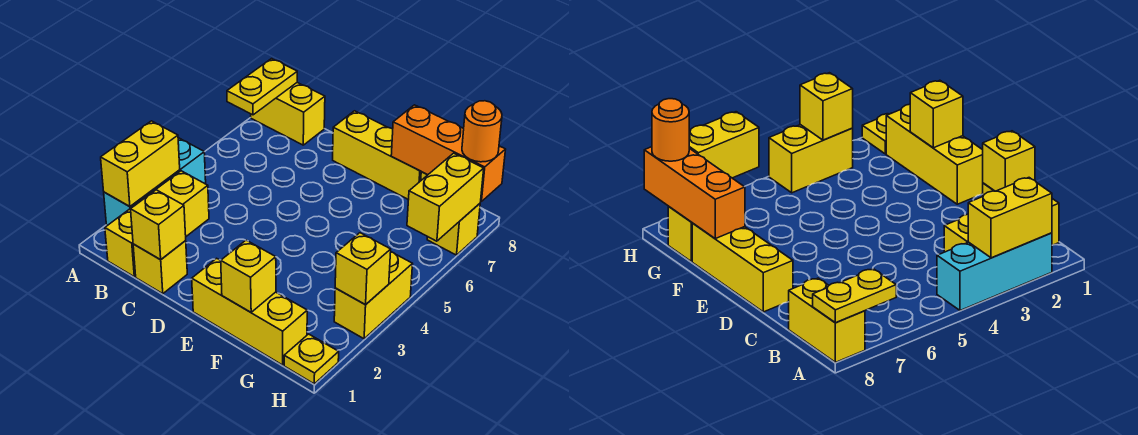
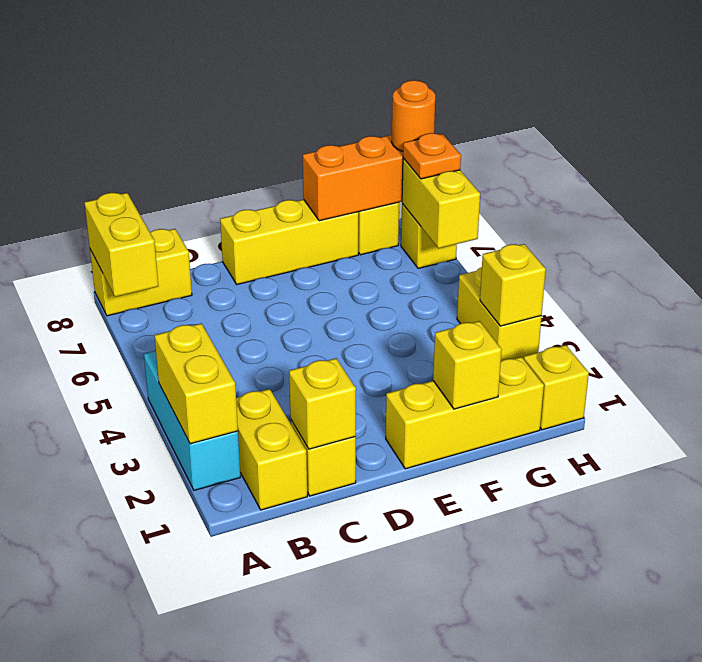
yellow 1x2 plate [227,59,297,115] -> yellow 1x2 brick [84,193,158,297]
yellow 1x3 brick [105,171,209,277] -> yellow 1x2 brick [236,389,307,510]
yellow 1x1 plate [284,334,339,384] -> yellow 1x1 brick [524,345,589,430]
none -> orange 1x1 plate [403,133,461,179]

